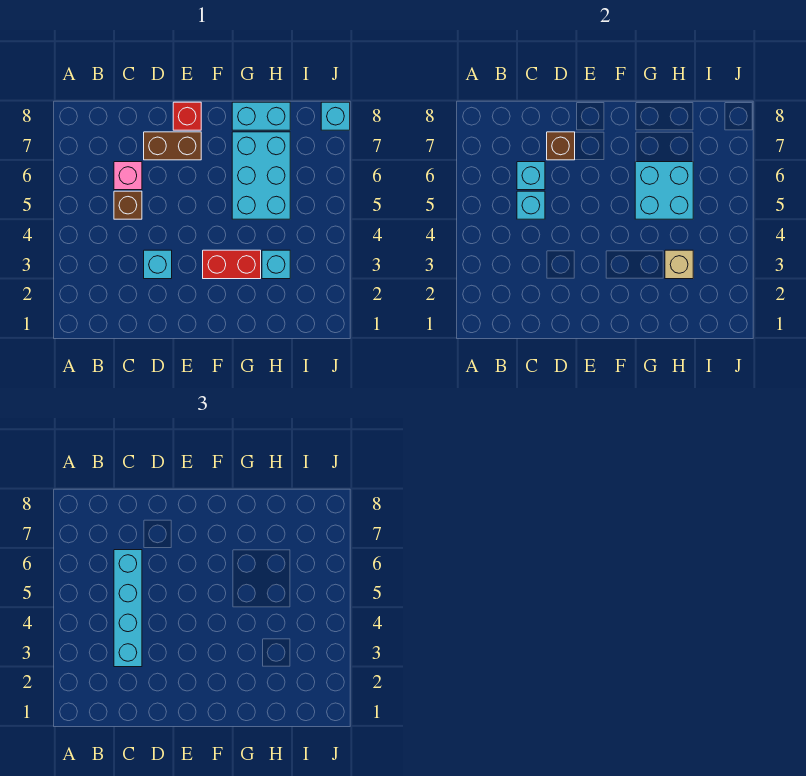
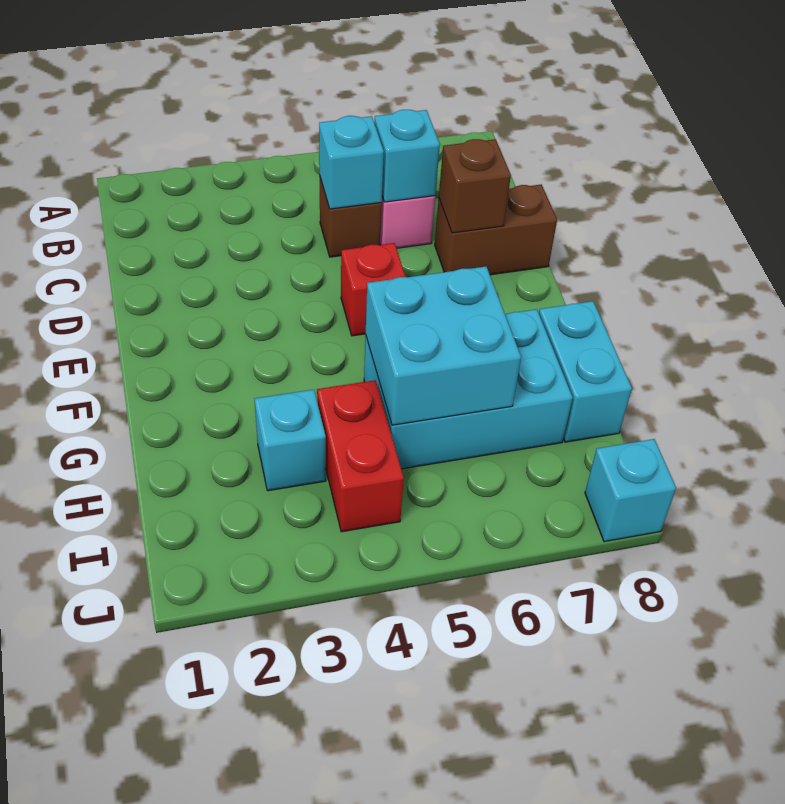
cyan 1x4 brick [114,550,142,667] -> none
cyan 1x1 brick [144,250,172,279] -> none
brown 1x2 brick [144,132,201,160] -> brown 1x2 brick turned to [435,184,557,275]
red 1x1 brick [173,102,201,130] -> red 1x1 brick moved to [341,243,406,336]
red 1x2 brick [203,250,261,279] -> red 1x2 brick moved to [317,380,404,532]
tan 1x1 brick [665,250,693,279] -> none

